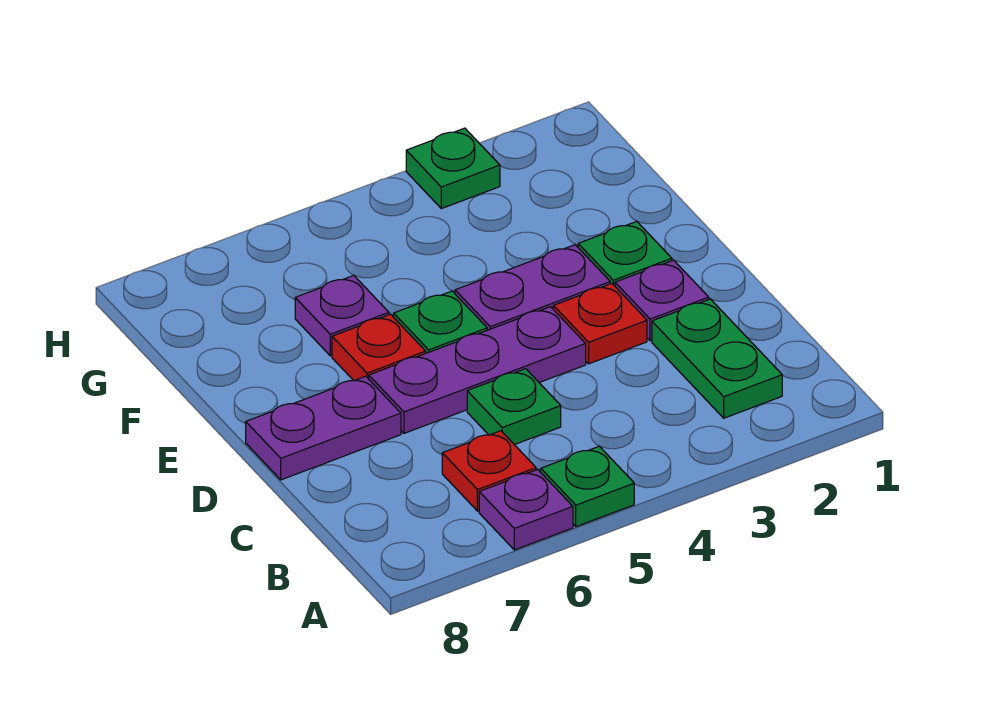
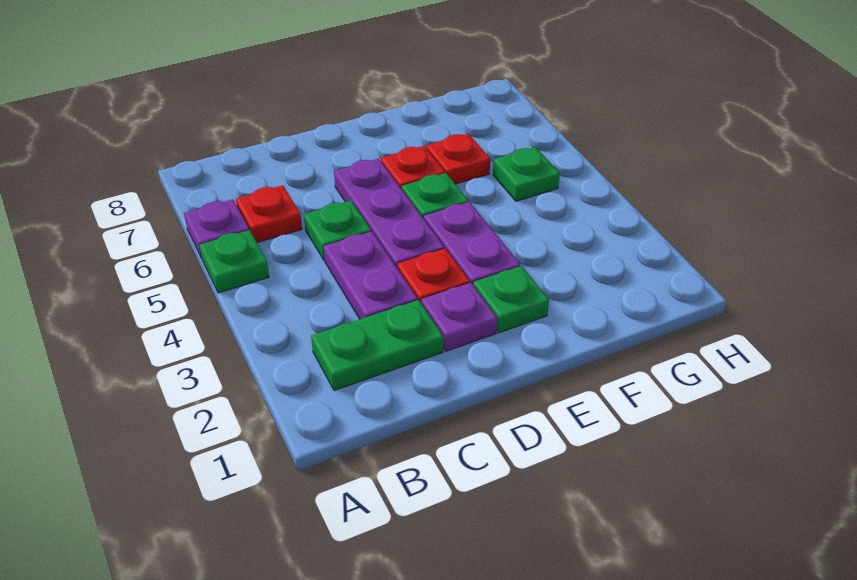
purple 1x2 plate [246,376,401,480] -> purple 1x2 plate moved to [323,231,418,319]
purple 1x1 plate [295,275,389,356] -> red 1x1 plate [426,133,490,184]
green 1x1 plate [406,128,500,209] -> green 1x1 plate moved to [493,147,560,201]

